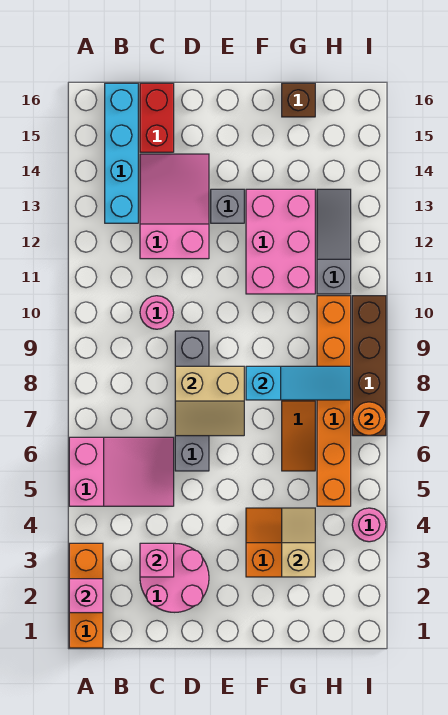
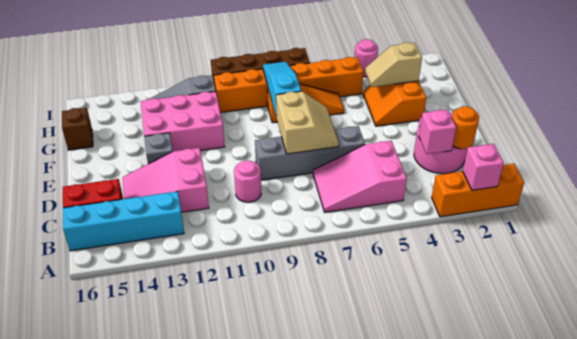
pink 2x3 slope [69,437,174,506] -> pink 2x3 slope turned to [313,141,407,212]
orange 1x1 round brick [352,402,386,436] -> orange 1x1 round brick moved to [452,106,479,149]

